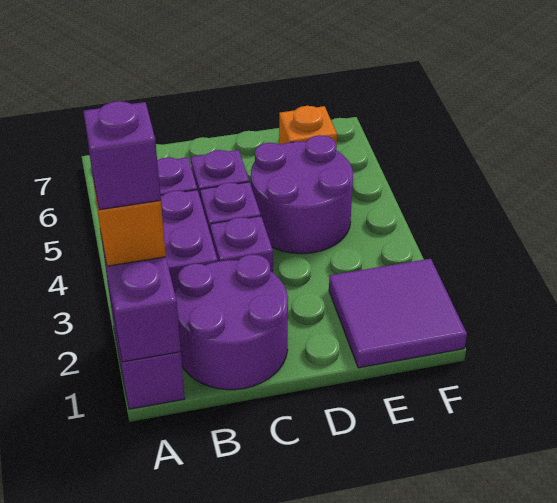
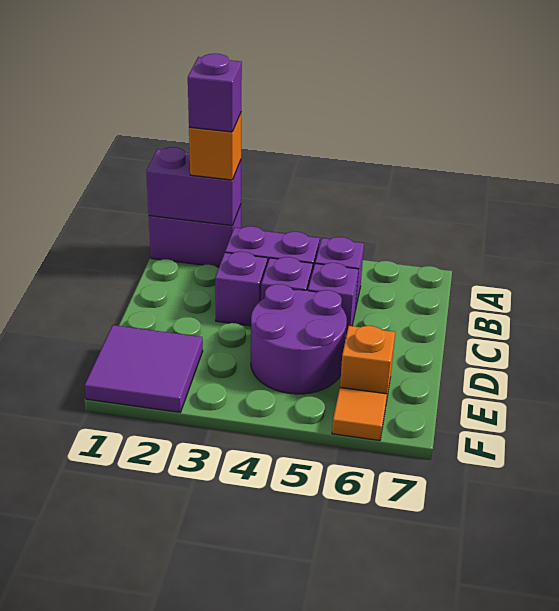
purple 2x2 round brick [175,254,288,390] -> none
none -> orange 1x1 tile [332,388,387,441]

